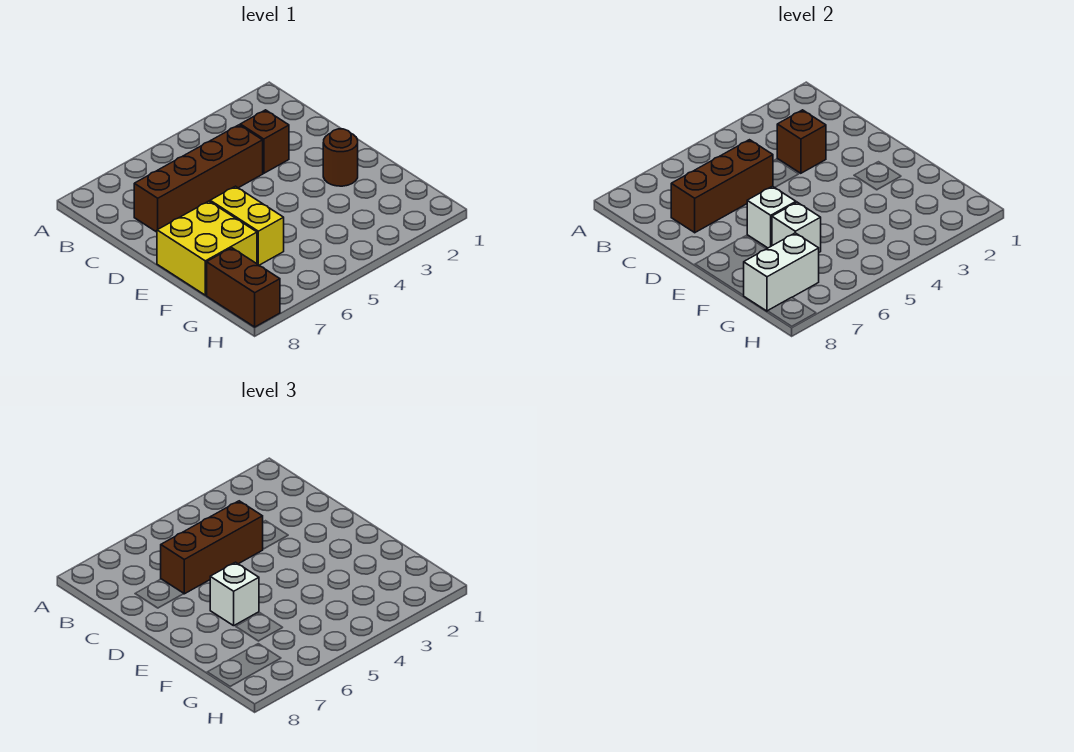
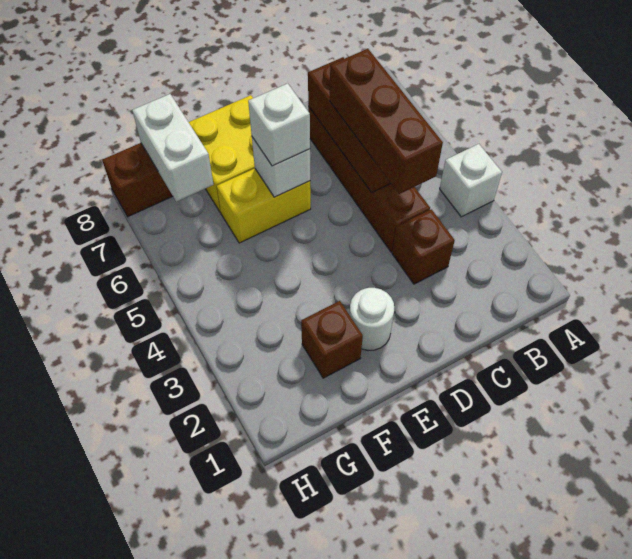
brown 1x1 brick [777,110,826,173] -> brown 1x1 brick moved to [301,301,363,378]
brown 1x1 round brick [323,129,358,186] -> white 1x1 round brick [349,288,394,350]
white 1x1 brick [772,202,821,252] -> white 1x1 brick moved to [440,144,502,217]

